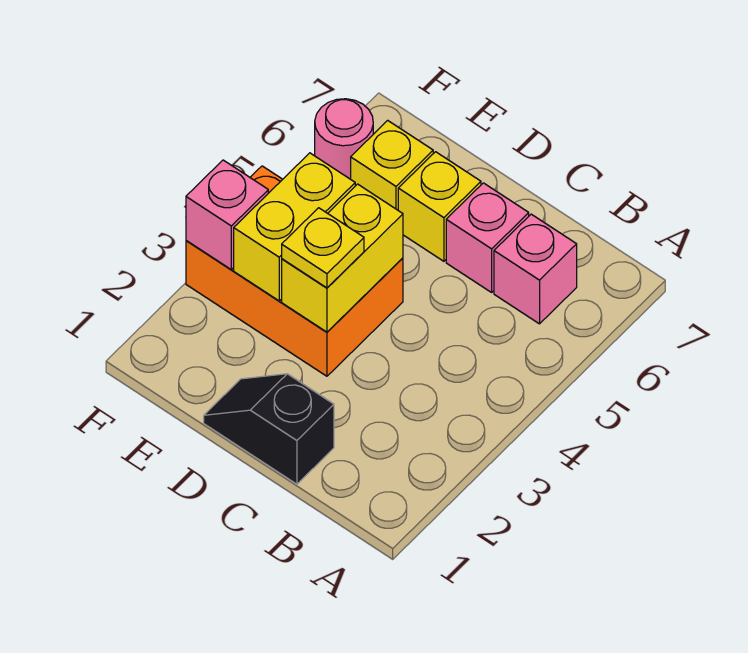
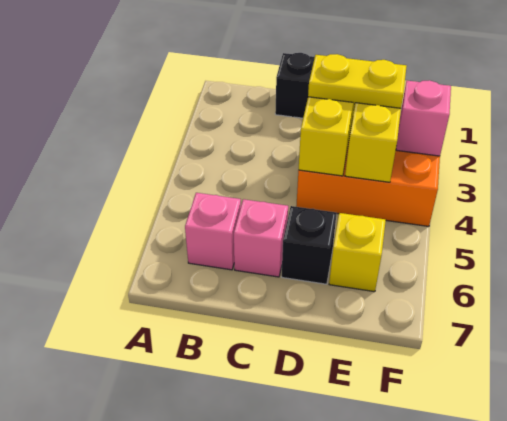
yellow 1x1 plate [282,208,364,288] -> yellow 1x2 plate [308,54,407,108]
yellow 1x1 brick [398,152,481,261] -> black 1x1 brick [282,206,337,284]
pink 1x1 round brick [315,99,373,179] -> none

